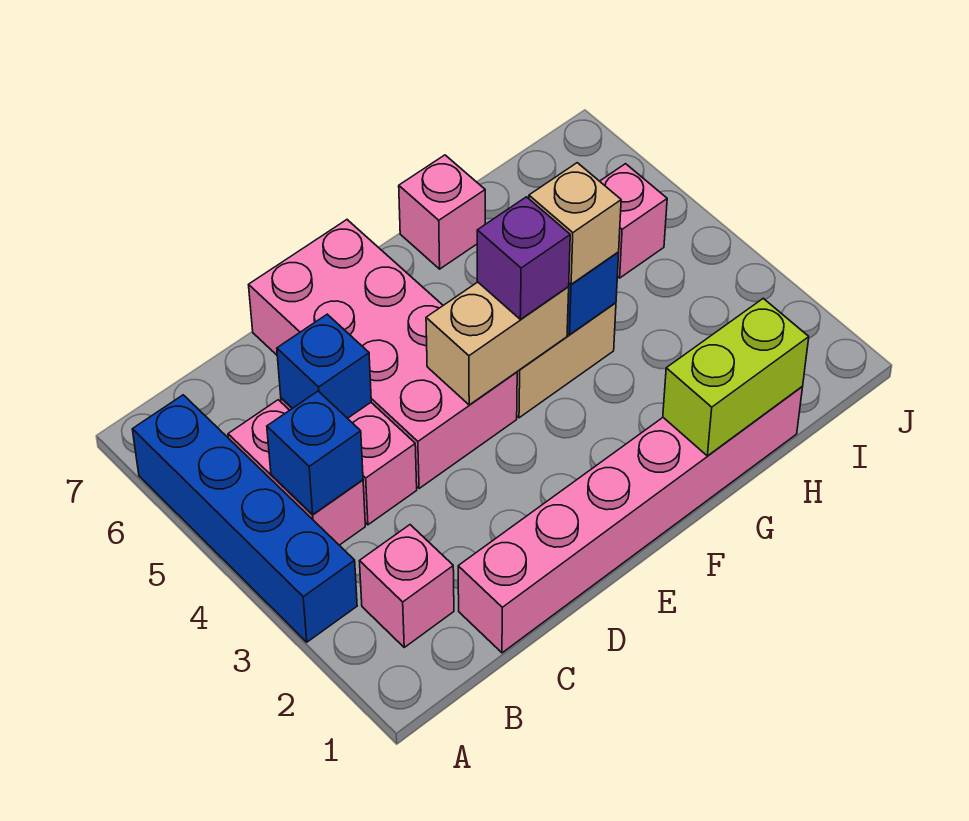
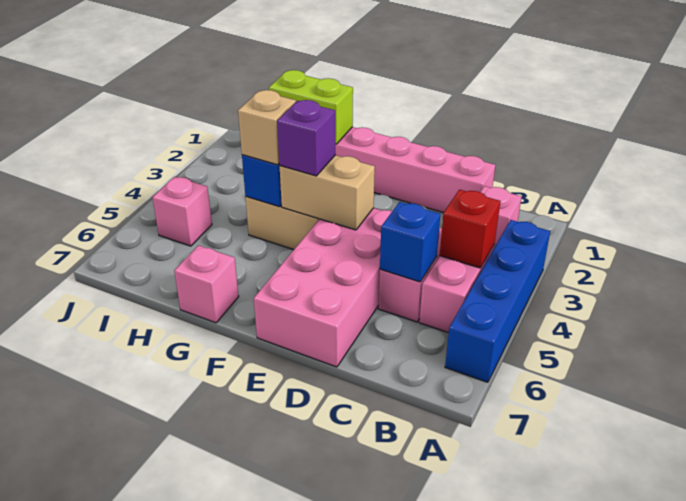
blue 1x1 brick [267,391,363,514] -> red 1x1 brick [440,190,500,268]

